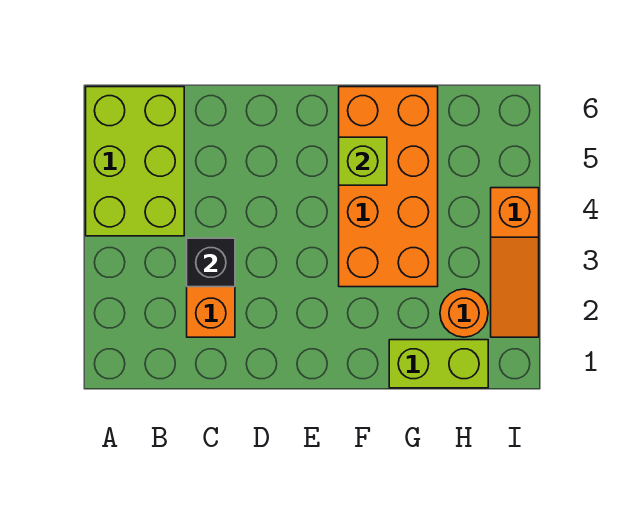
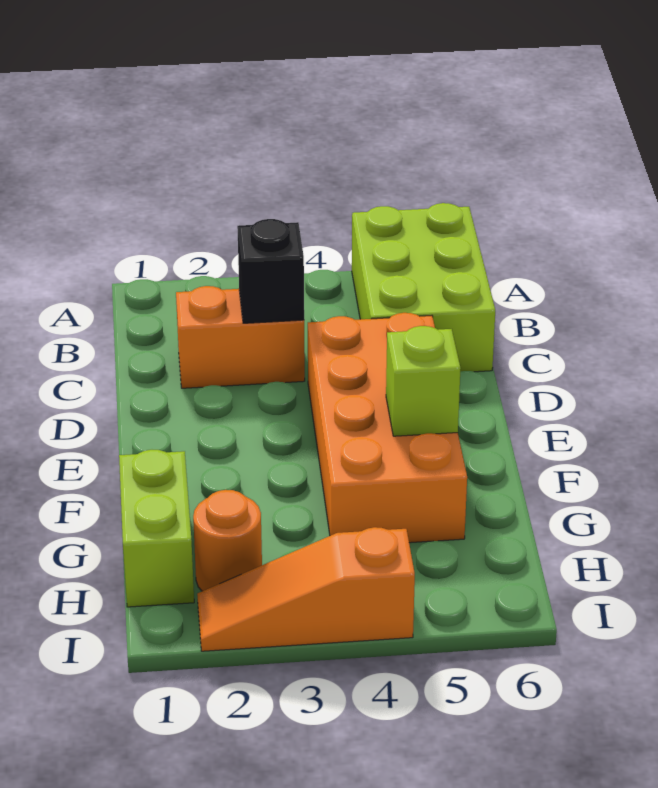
lime 2x3 brick [86,87,184,236] -> lime 2x3 brick turned to [352,203,495,372]
orange 2x4 brick [339,87,438,287] -> orange 2x4 brick turned to [308,313,467,543]

